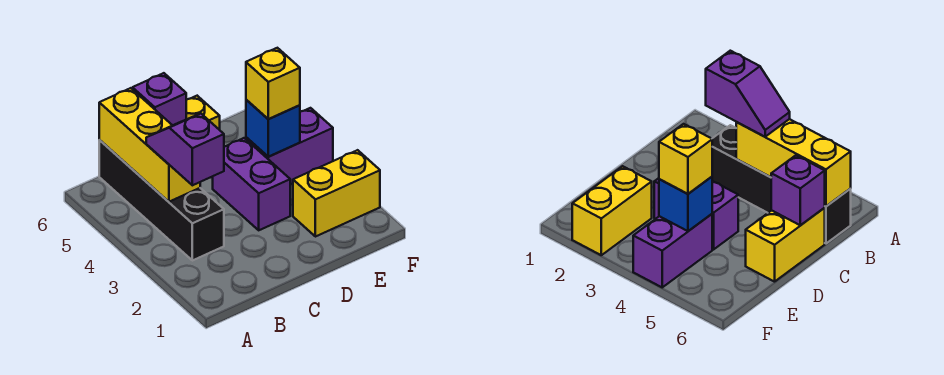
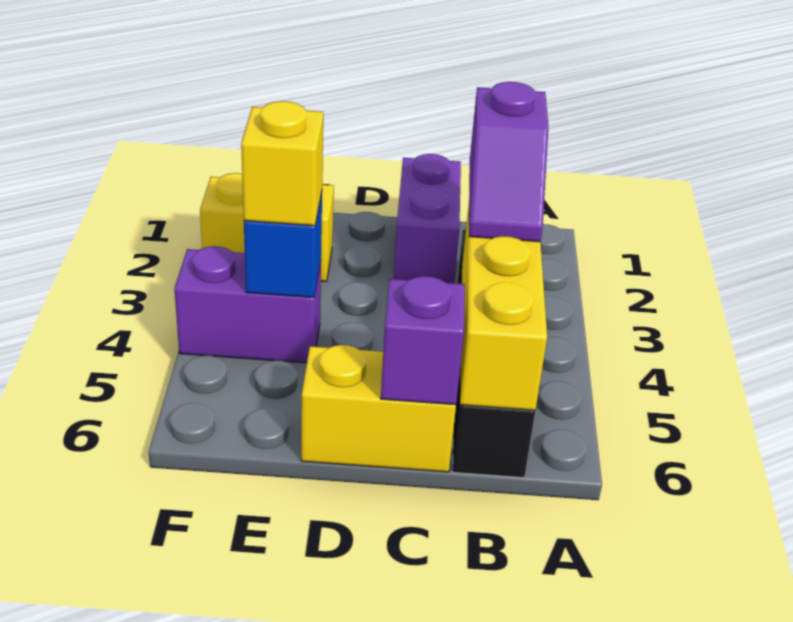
purple 1x2 brick [213,138,290,230] -> purple 1x2 brick moved to [394,154,461,283]

